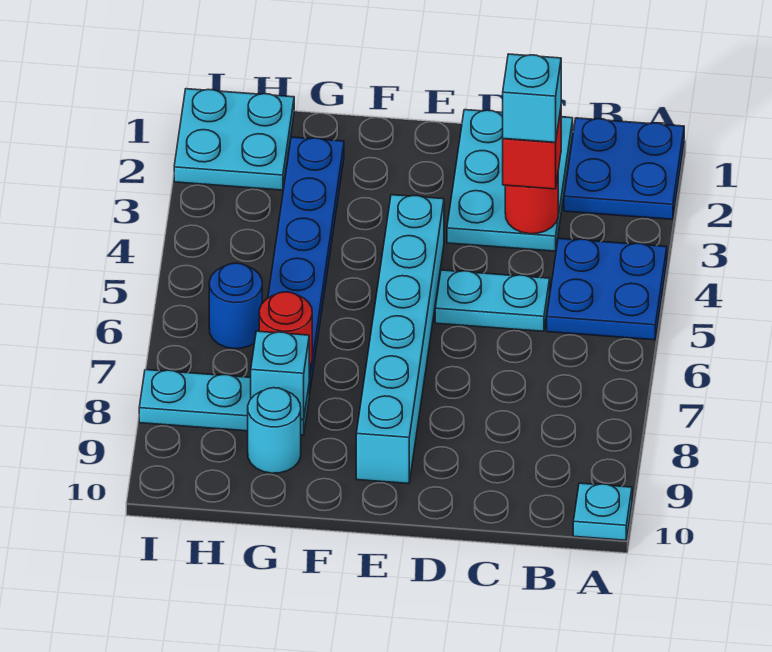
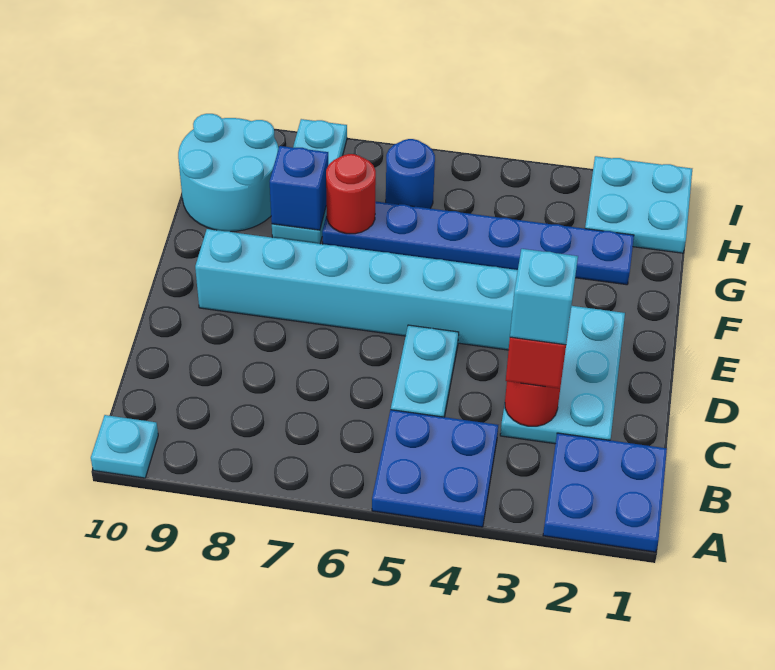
cyan 2x3 plate [447,110,573,251] -> cyan 2x3 plate turned to [500,306,625,444]
cyan 1x1 brick [251,331,309,420] -> blue 1x1 brick [270,146,328,230]
cyan 1x1 round brick [248,388,301,473] -> cyan 2x2 round brick [178,114,279,232]

